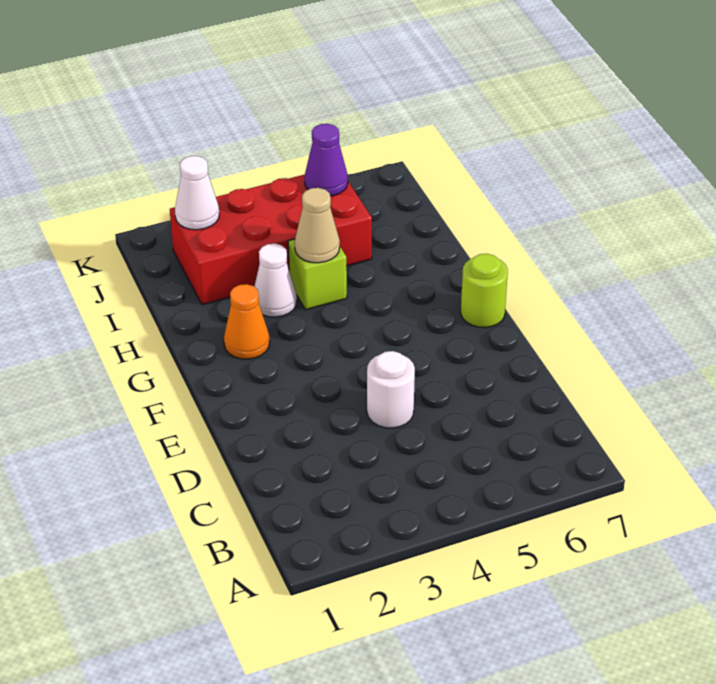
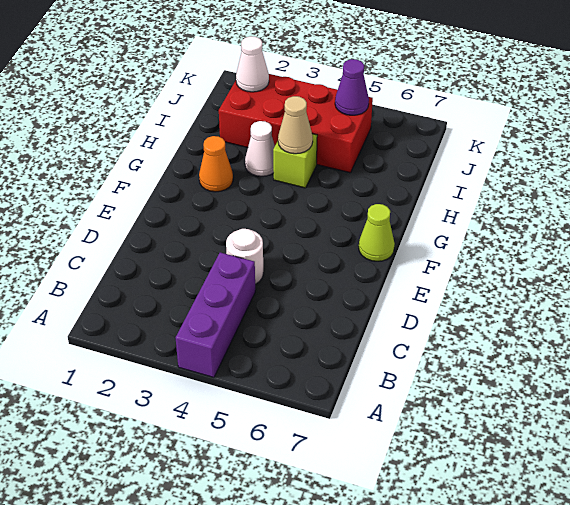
none -> purple 1x3 brick [176,252,255,377]
lime 1x1 round brick [461,254,508,328] -> lime 1x1 cone [359,204,395,261]

